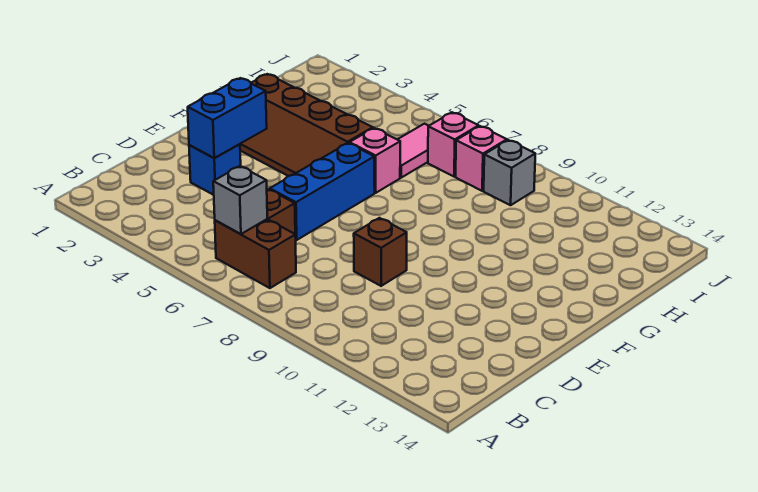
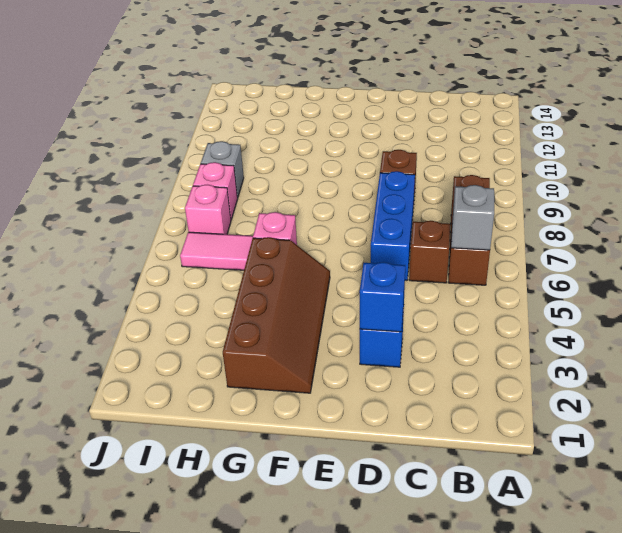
brown 1x2 brick [215,219,296,288] -> brown 1x3 brick [448,175,490,285]
blue 1x2 brick [188,78,267,158] -> blue 1x1 brick [360,262,405,332]
blue 1x3 brick [270,143,375,240] -> blue 1x3 brick turned to [371,171,415,281]

